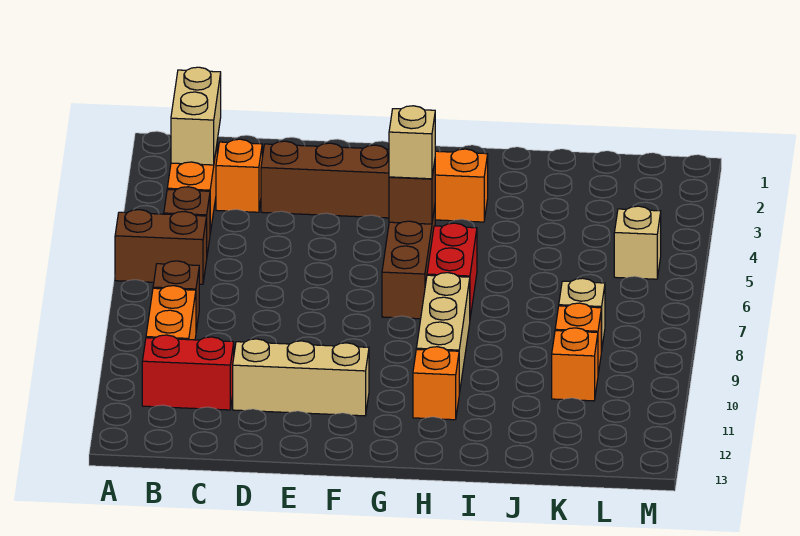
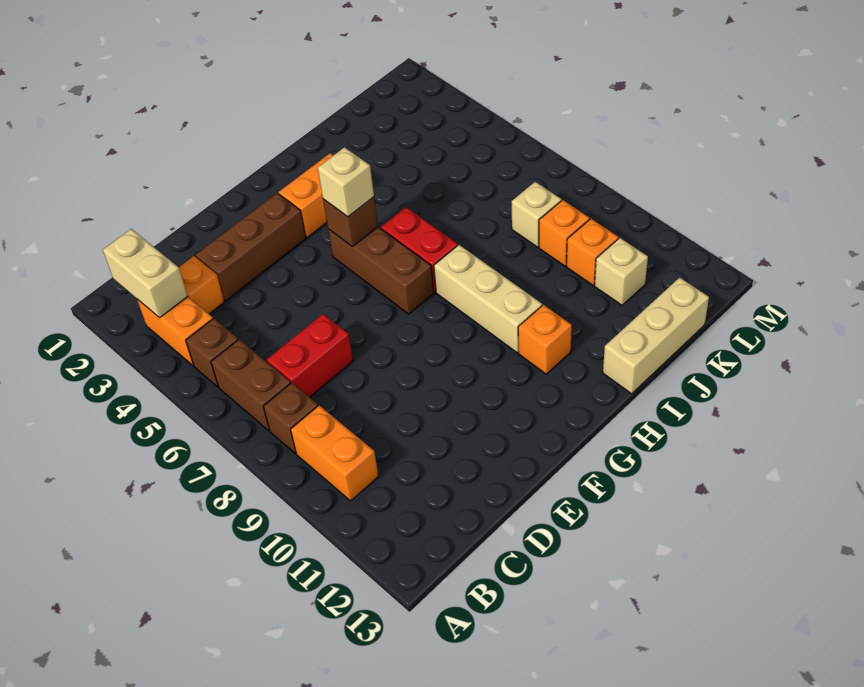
brown 1x2 brick [115,210,207,284] -> brown 1x2 brick turned to [211,339,291,431]
red 1x2 brick [142,335,234,410] -> red 1x2 brick moved to [267,314,353,397]
tan 1x3 brick [233,339,369,416] -> tan 1x3 brick moved to [603,277,709,394]
tan 1x1 brick [614,206,661,279] -> tan 1x1 brick moved to [595,238,648,305]

